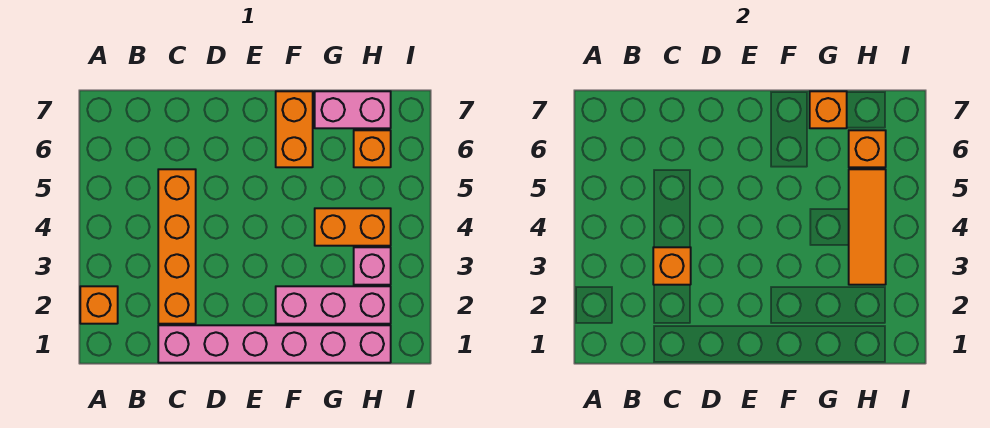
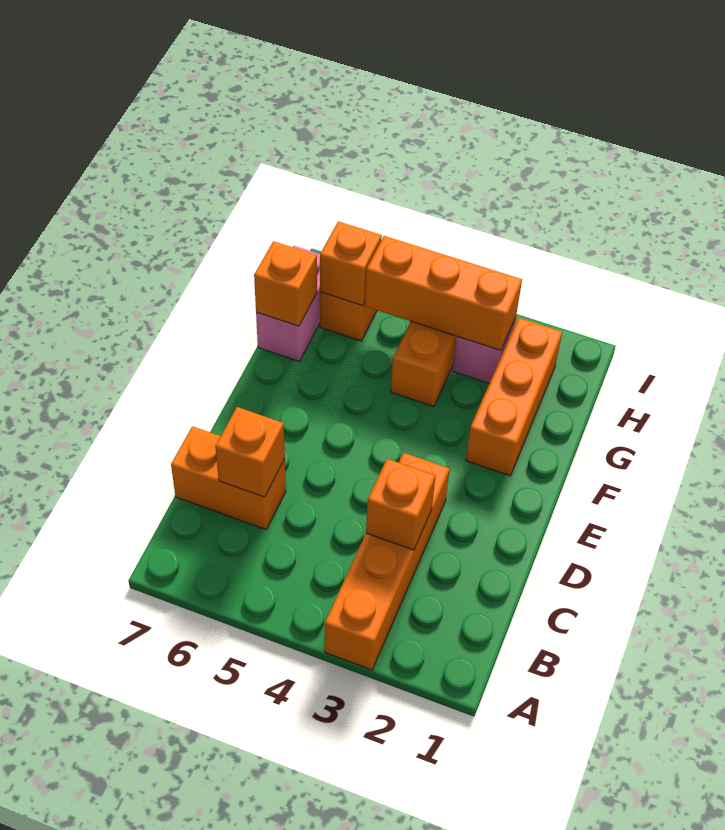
orange 1x1 brick [80,286,118,324] -> orange 1x1 brick moved to [215,407,285,497]
pink 1x6 brick [158,325,391,363] -> none
orange 1x4 brick [158,169,196,324] -> orange 1x4 brick turned to [325,453,450,670]
pink 1x3 brick [276,286,391,324] -> orange 1x3 brick [466,318,562,476]
orange 1x2 brick [276,91,313,167] -> orange 1x2 brick moved to [171,426,286,529]
orange 1x3 tile [849,169,886,285] -> orange 1x3 brick [365,236,522,350]

